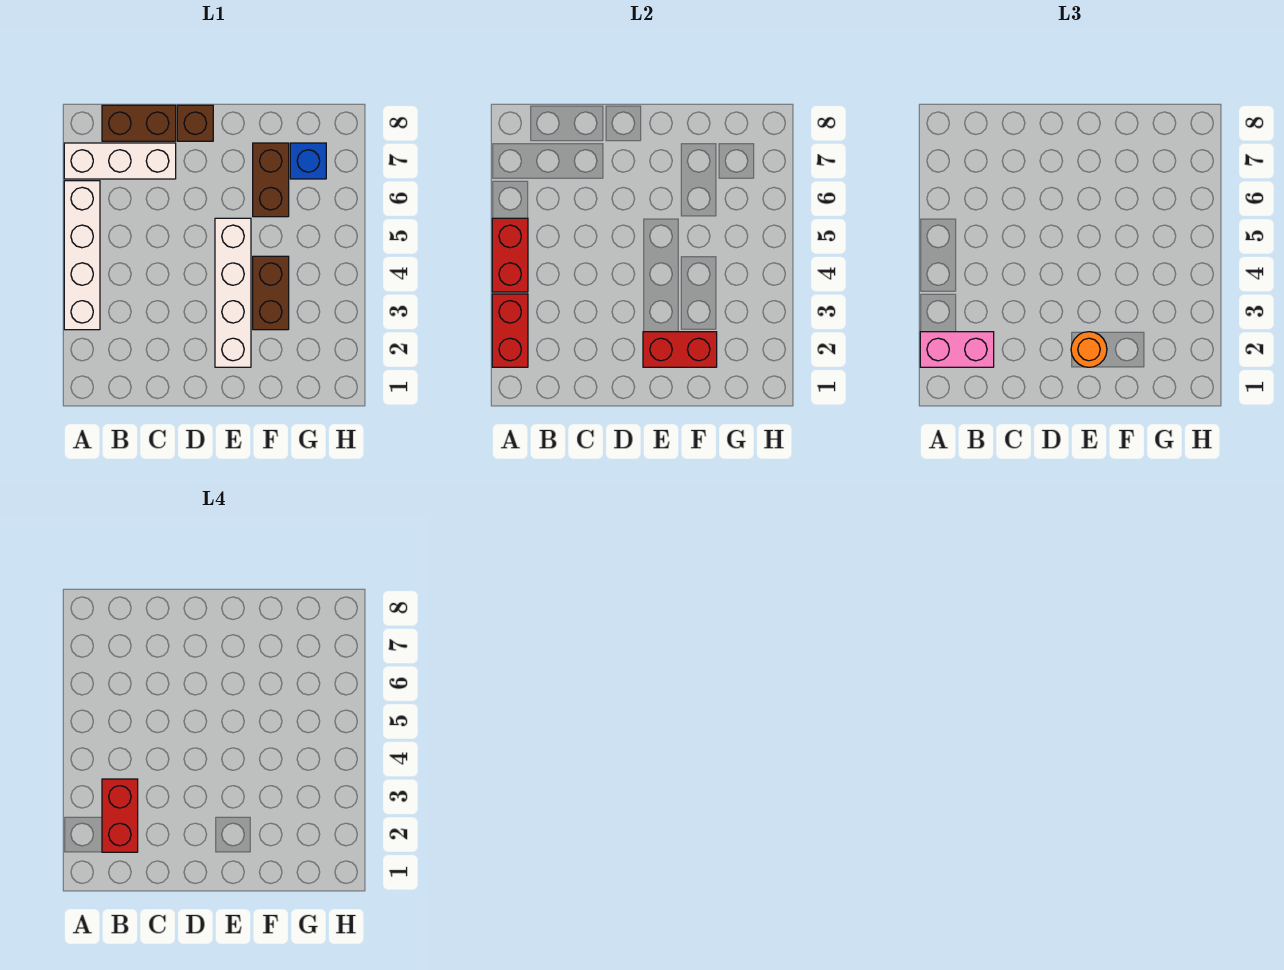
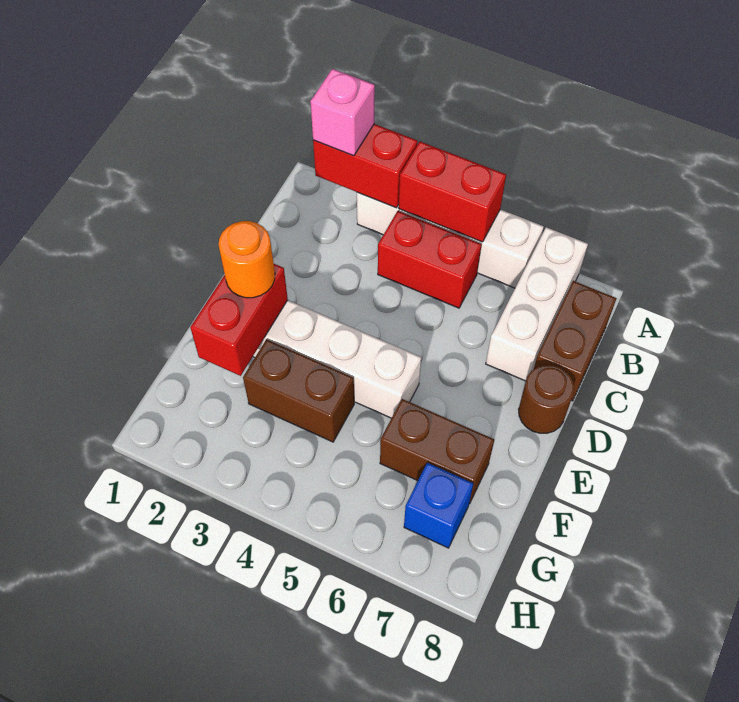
pink 1x2 brick [920,332,994,367] -> pink 1x1 brick [310,69,375,156]
red 1x2 brick [102,779,138,852] -> red 1x2 brick moved to [378,211,482,308]
brown 1x1 brick [177,105,213,141] -> brown 1x1 round brick [519,365,574,433]

